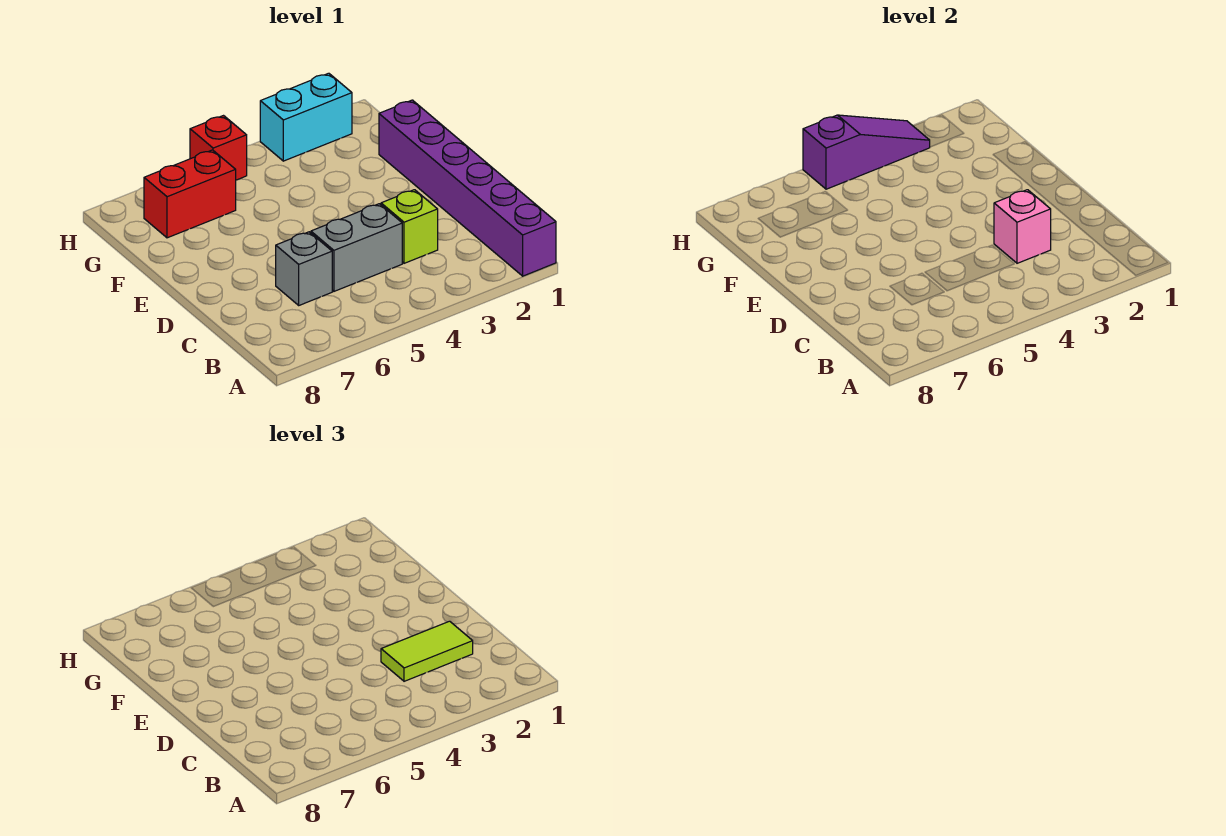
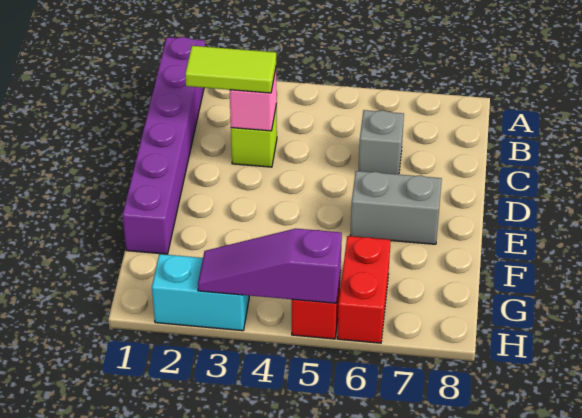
grey 1x2 brick [311,204,402,291] -> grey 1x2 brick moved to [350,171,442,244]
red 1x2 brick [144,150,236,238] -> red 1x2 brick turned to [337,236,391,343]

